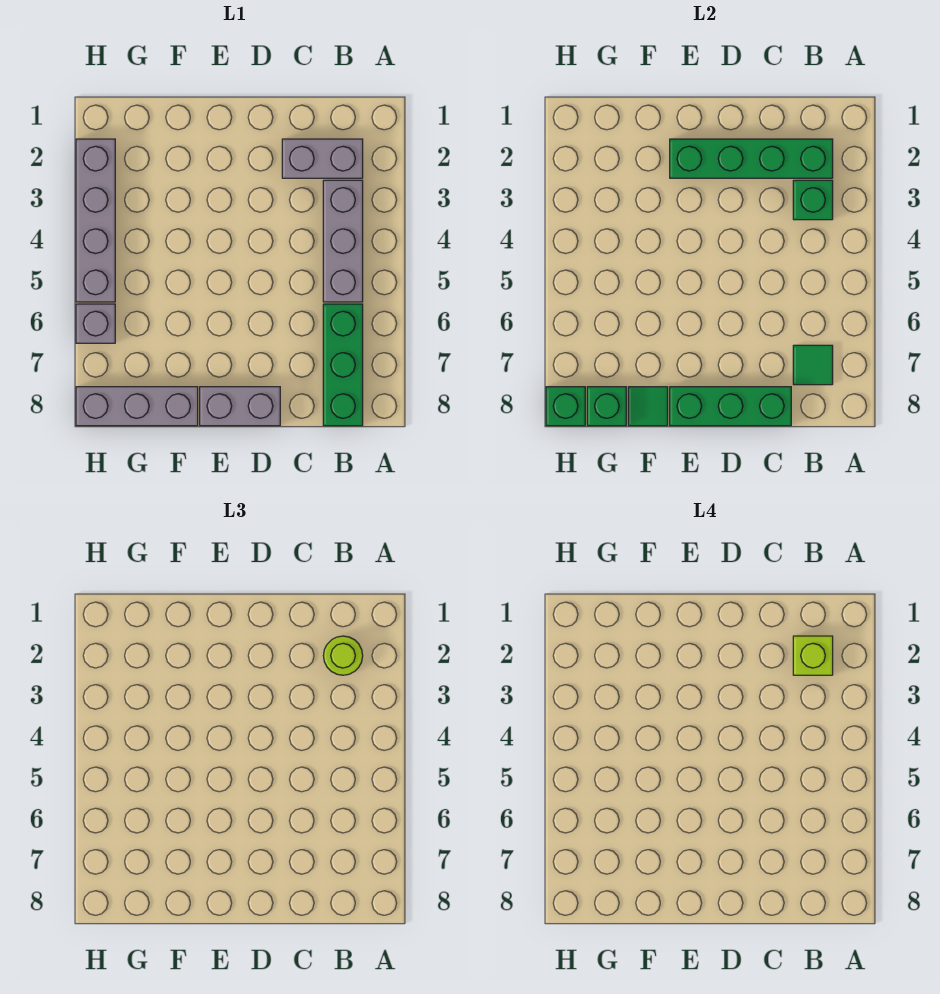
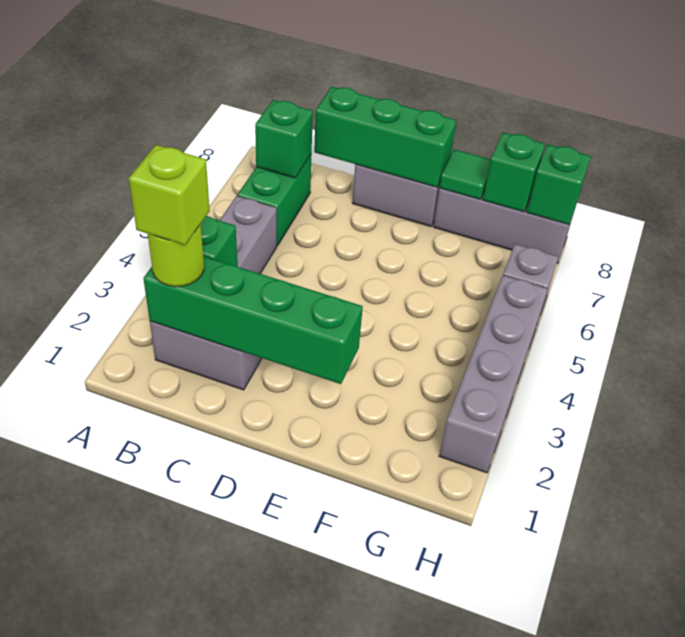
green 1x3 brick [323,304,363,426] -> green 1x2 brick [237,155,311,246]
green 1x1 tile [793,345,833,385] -> green 1x1 brick [255,100,313,178]

